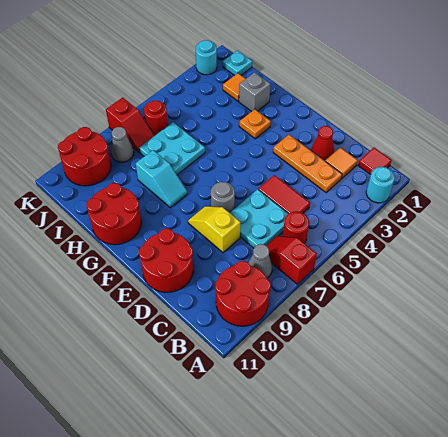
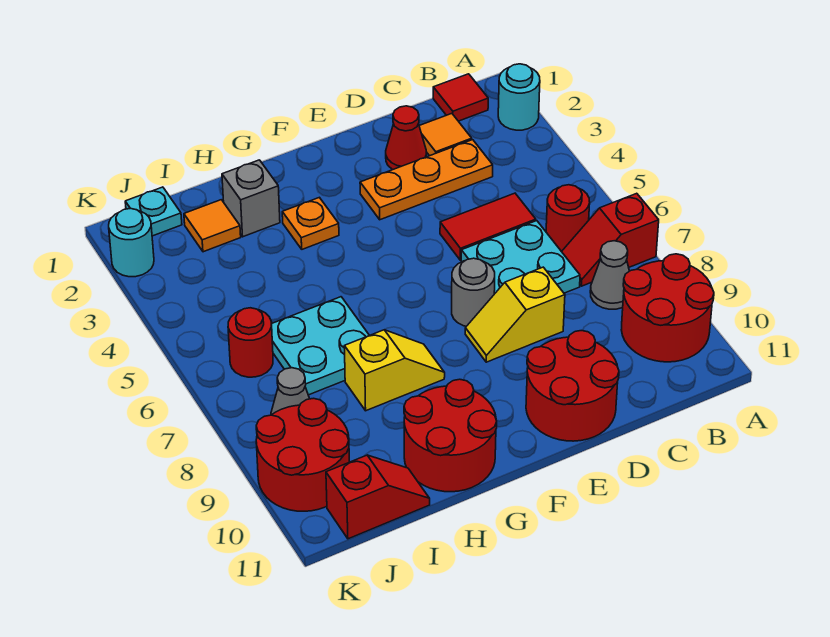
cyan 1x2 slope [136,150,187,208] -> yellow 1x2 slope [344,330,445,411]
red 1x2 slope [106,97,155,152] -> red 1x2 slope moved to [326,455,430,539]

